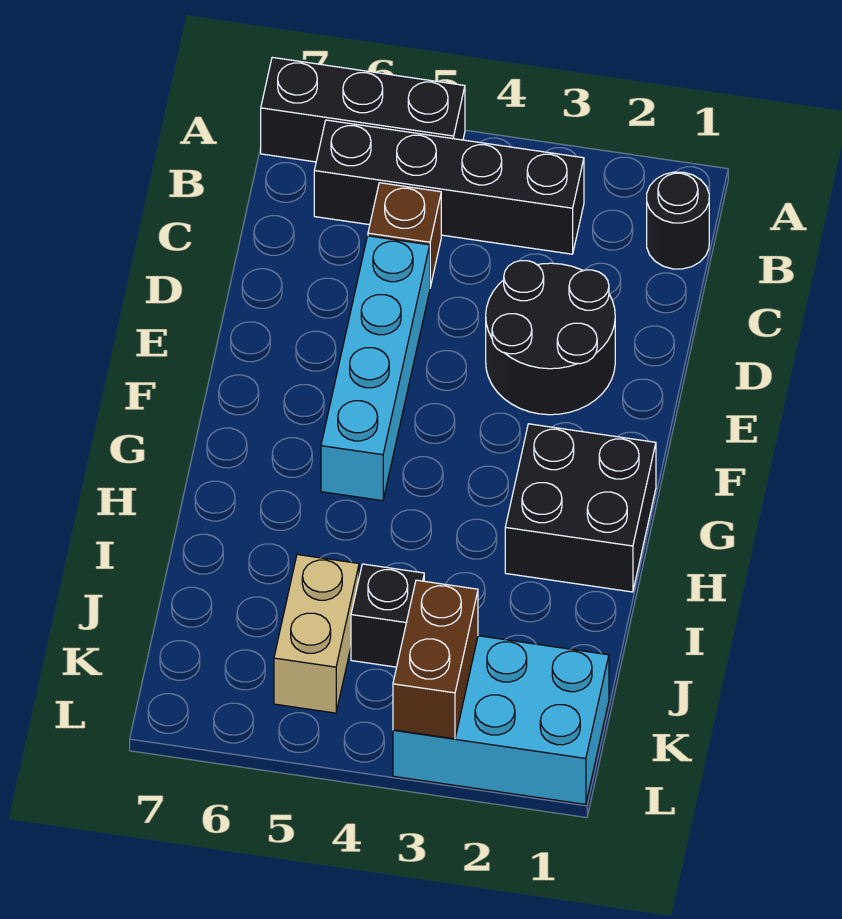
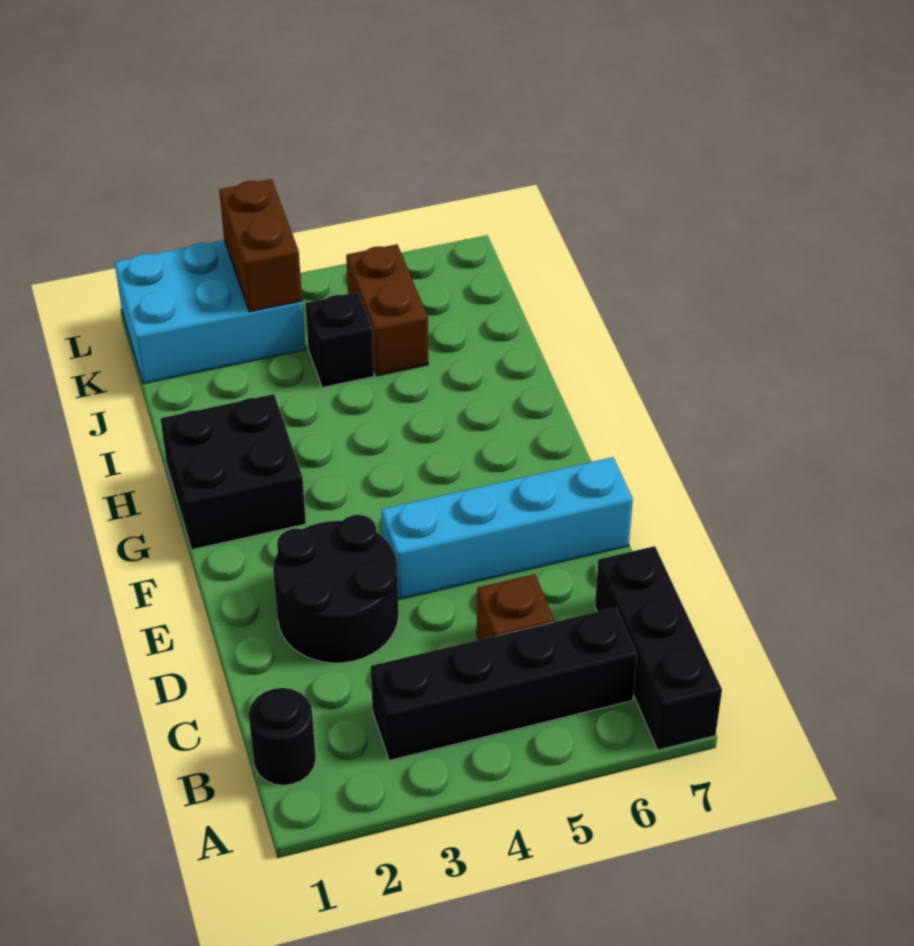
black 1x3 brick [261,57,465,162] -> black 1x3 brick turned to [595,546,722,750]
cyan 1x4 brick [321,236,430,501] -> cyan 1x4 brick turned to [382,457,633,599]
tan 1x2 brick [274,555,359,713] -> brown 1x2 brick [346,244,428,376]

